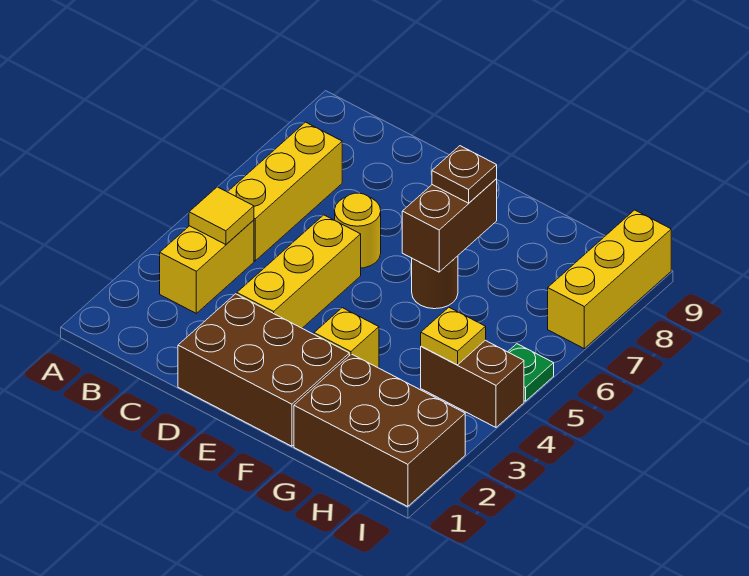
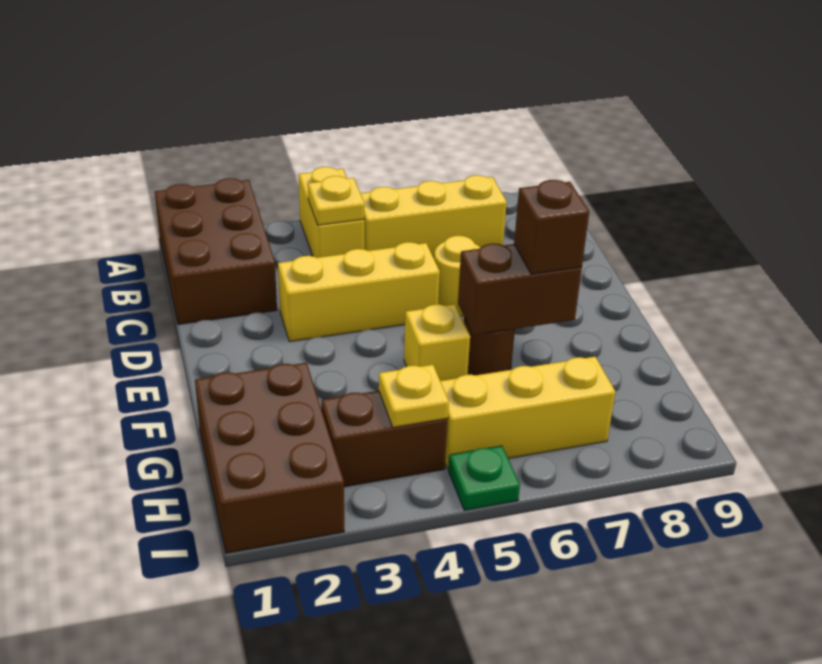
yellow 1x2 brick [160,220,254,313] -> yellow 1x2 brick turned to [299,167,364,258]
yellow 1x1 tile [189,187,254,245] -> yellow 1x1 plate [308,176,365,225]
brown 2x3 brick [178,294,349,446] -> brown 2x3 brick moved to [155,178,277,324]
yellow 1x1 brick [314,308,379,368] -> yellow 1x1 brick moved to [404,304,470,381]
brown 1x1 plate [432,146,497,203] -> brown 1x1 brick [514,180,589,274]
brown 1x2 brick [421,340,524,427] -> brown 1x2 brick turned to [321,391,448,487]
yellow 1x3 brick [548,210,671,349] -> yellow 1x3 brick moved to [441,357,615,469]

